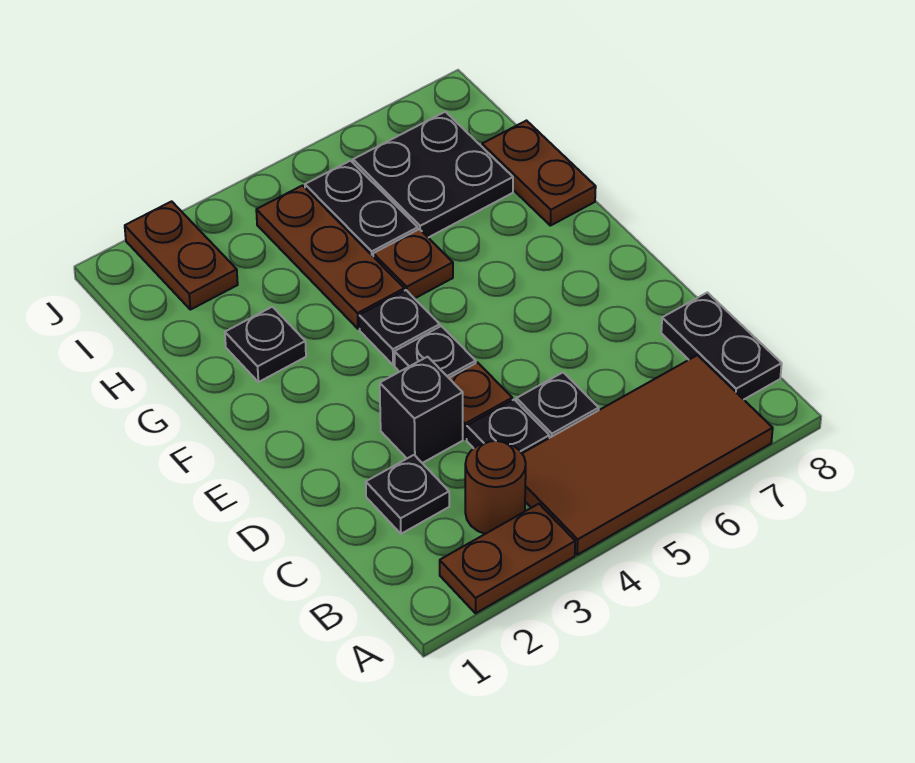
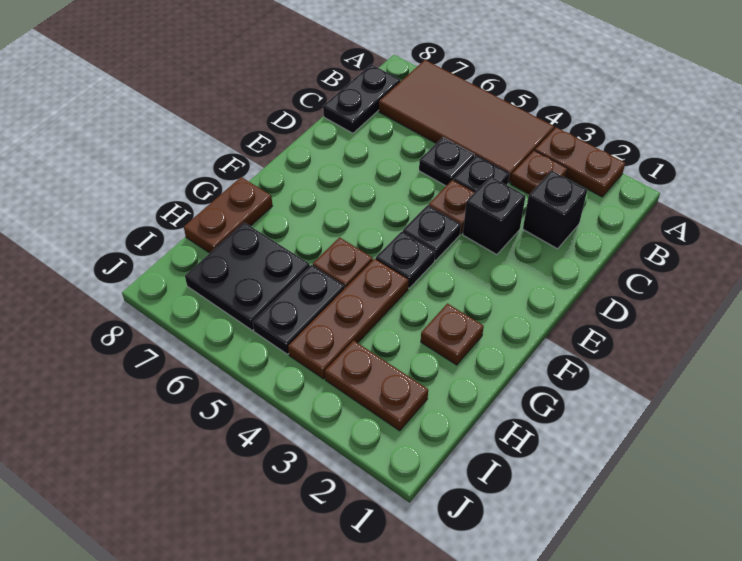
brown 1x1 round brick [465,441,526,534] -> brown 1x1 plate [511,151,568,194]
black 1x1 plate [366,455,449,534] -> black 1x1 brick [523,171,587,249]
black 1x1 plate [225,307,306,382] -> brown 1x1 plate [421,304,484,365]
brown 1x2 plate [125,201,238,310] -> brown 1x2 plate turned to [325,341,428,431]

